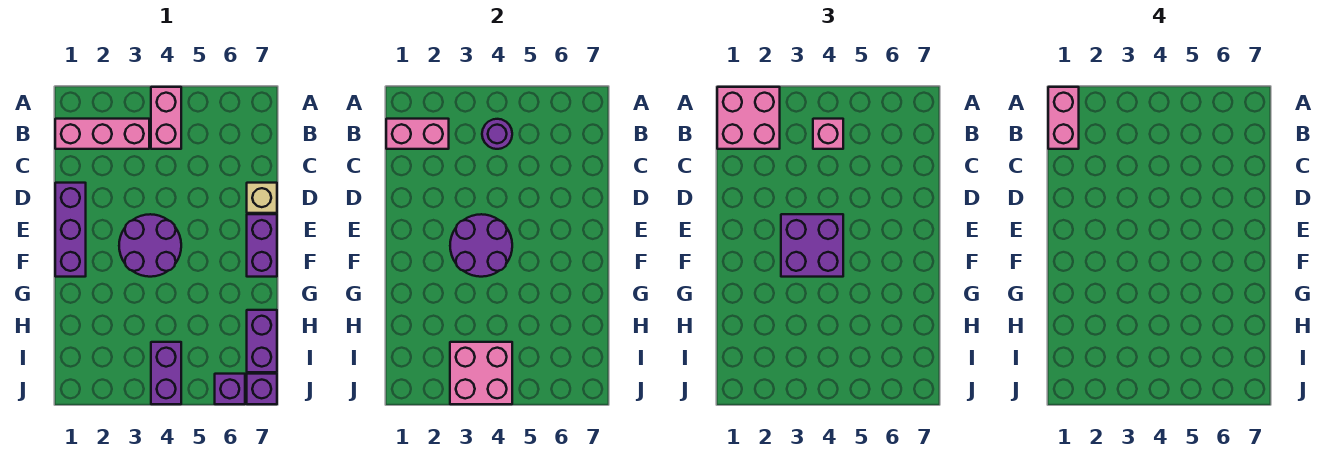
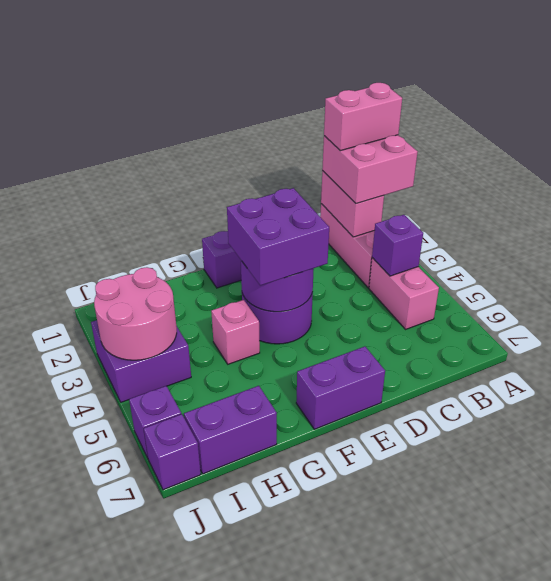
pink 1x2 brick [151,87,181,149] -> pink 1x2 brick turned to [369,258,439,329]
purple 1x1 round brick [482,119,512,149] -> purple 1x1 brick [372,215,423,276]
pink 1x1 brick [813,119,843,149] -> pink 1x1 brick moved to [211,300,260,364]
tan 1x1 brick [247,183,277,213] -> none
pink 2x2 brick [450,342,512,404] -> pink 2x2 round brick [94,267,177,360]
purple 1x2 brick [151,342,181,404] -> purple 2x2 brick [91,320,191,402]

